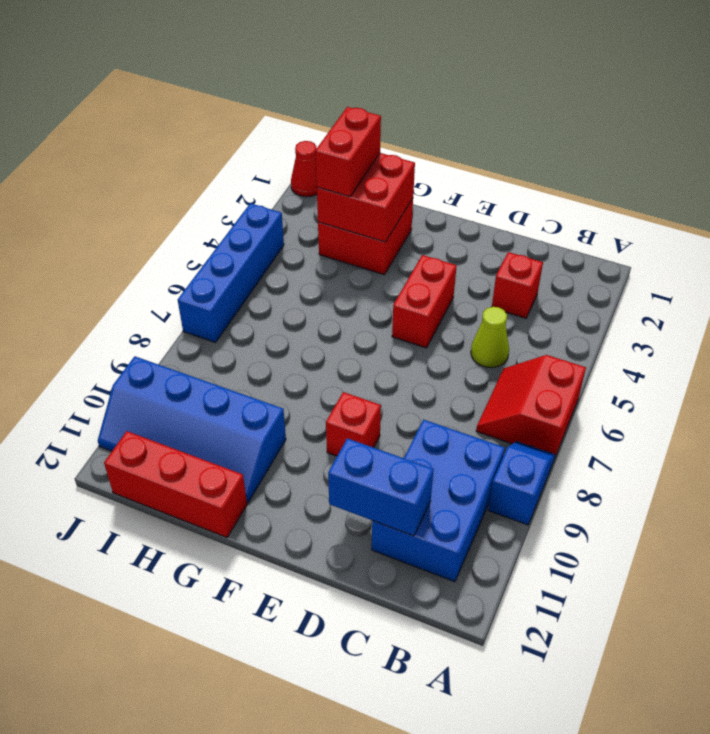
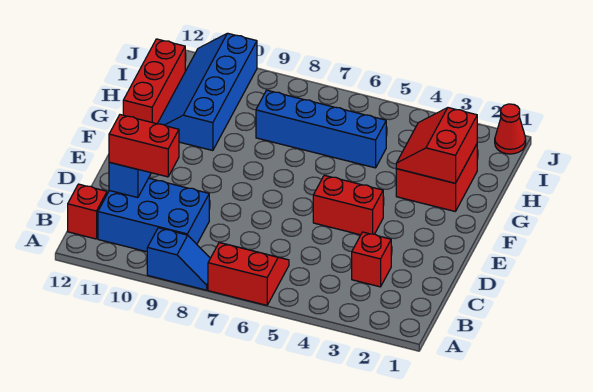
lime 1x1 cone [471,307,509,368] -> none
red 1x1 brick [326,392,381,456] -> red 1x1 brick moved to [68,184,107,239]
red 2x2 brick [317,153,415,242] -> red 2x2 slope [396,108,477,183]
red 1x2 brick [315,107,381,197] -> red 1x2 brick moved to [109,115,179,177]
blue 1x4 brick [178,203,284,342] -> blue 1x4 brick moved to [256,90,386,168]

